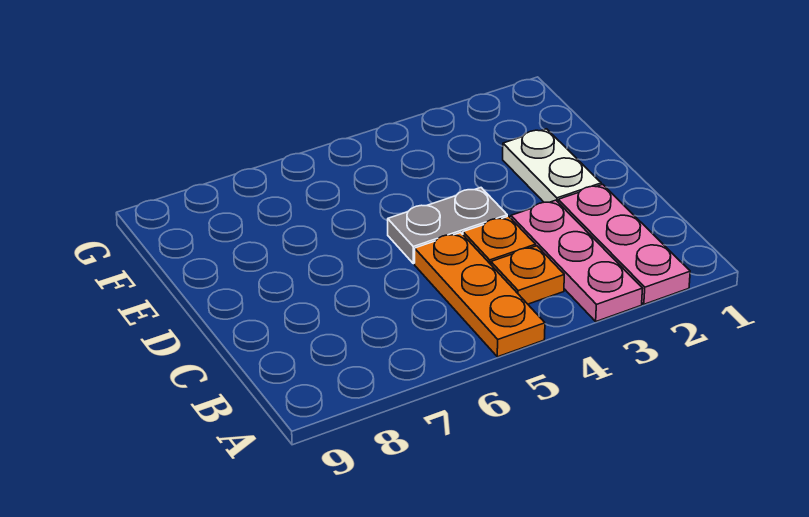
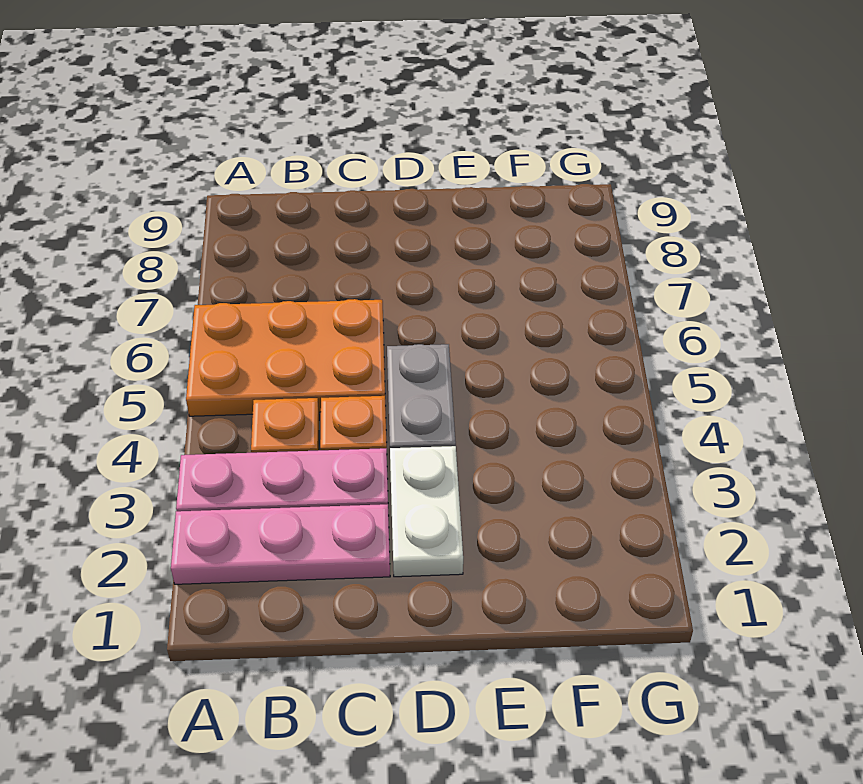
orange 1x3 plate [415,233,545,357] -> orange 2x3 plate [186,299,385,416]
white 1x2 plate [503,129,601,202] -> white 1x2 plate turned to [390,446,463,577]

